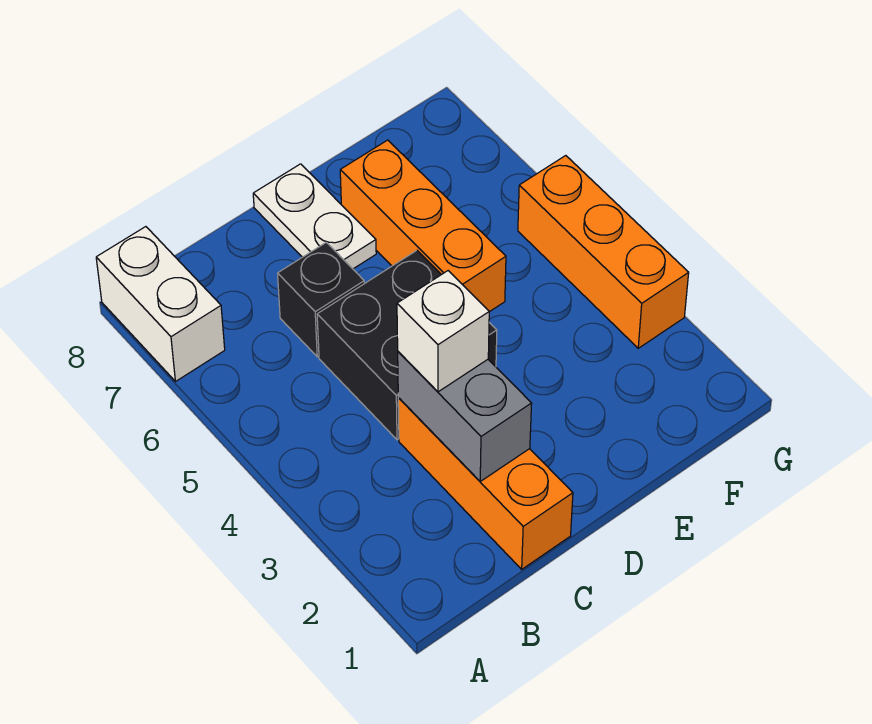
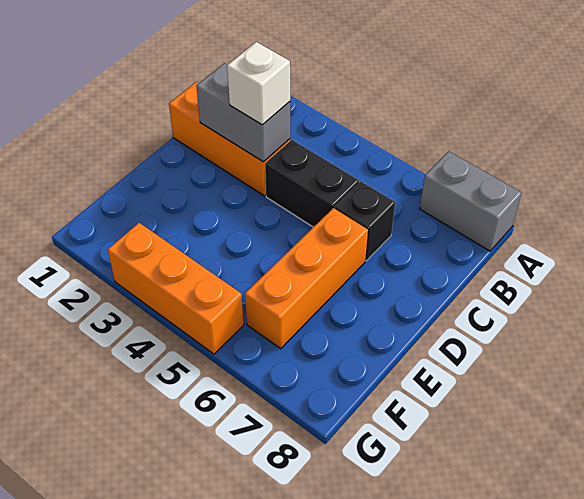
white 1x2 brick [96,227,225,381] -> grey 1x2 brick [420,151,521,251]
black 2x2 brick [317,251,497,440] -> black 1x2 brick [265,140,359,227]
white 1x2 plate [253,164,376,269] -> none
orange 1x3 brick [340,140,506,312] -> orange 1x3 brick turned to [245,208,368,349]

